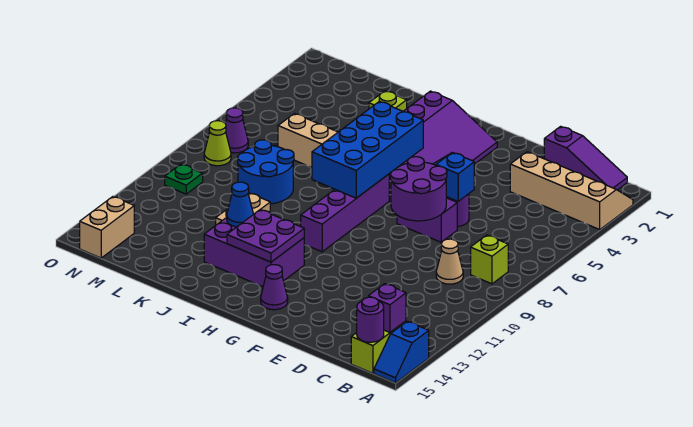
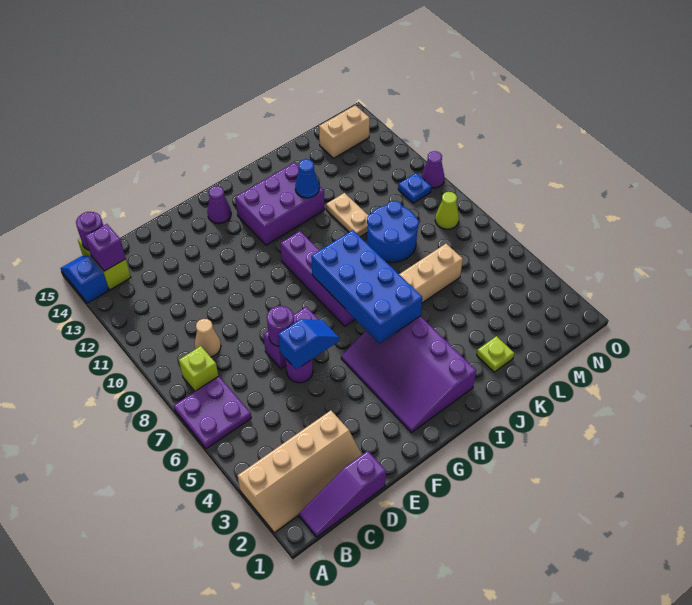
purple 2x2 round brick [390,157,447,221] -> purple 1x1 round brick [267,306,294,346]
purple 2x2 plate [227,209,304,262] -> purple 2x2 plate moved to [174,376,251,449]
purple 1x1 cone [226,108,248,153] -> purple 1x1 cone moved to [422,151,444,188]
green 1x1 plate [165,164,203,194] -> blue 1x1 plate [398,173,431,203]
tan 1x2 brick [80,196,134,258] -> tan 1x2 brick turned to [319,105,370,158]

